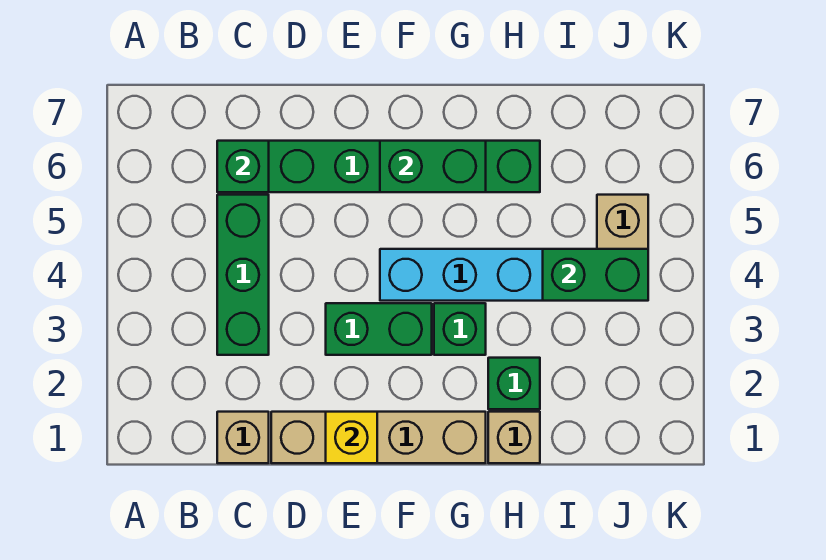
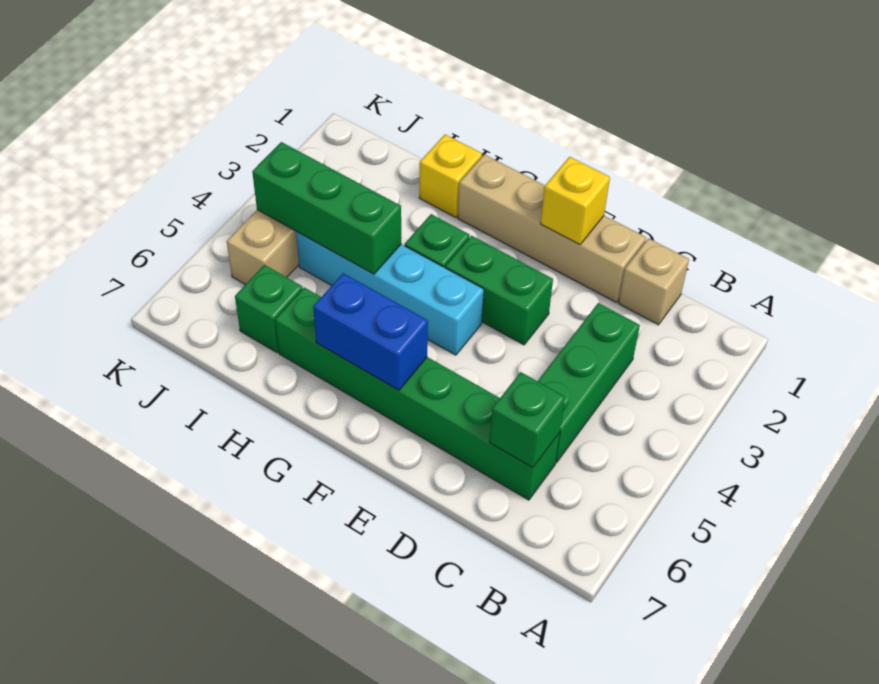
green 1x2 brick [380,141,486,192] -> blue 1x2 brick [313,273,428,390]
tan 1x1 brick [488,412,540,463] -> yellow 1x1 brick [419,135,482,217]
green 1x1 brick [488,358,540,409] -> green 1x1 brick moved to [235,265,303,352]
green 1x2 brick [543,249,648,301] -> green 1x3 brick [252,142,401,274]

